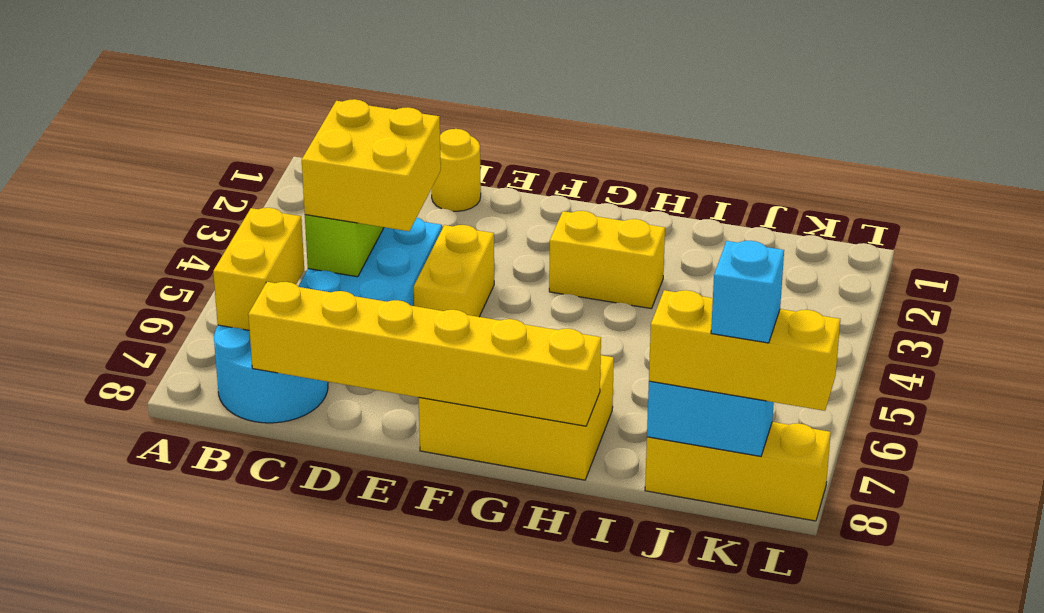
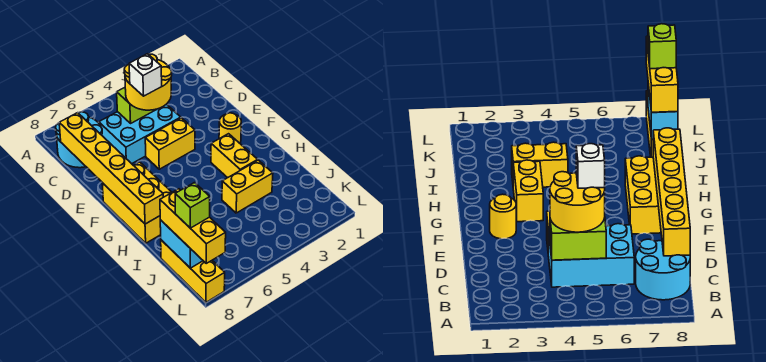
yellow 1x2 brick [213,208,304,330] -> yellow 1x2 brick moved to [222,160,273,213]
yellow 2x2 brick [302,99,441,231] -> yellow 2x2 round brick [124,54,172,110]
yellow 1x1 round brick [431,129,481,211] -> yellow 1x1 round brick moved to [219,113,241,143]
none -> white 1x1 brick [129,54,162,96]
cyan 1x1 brick [711,241,784,343] -> lime 1x1 brick [175,183,210,228]

